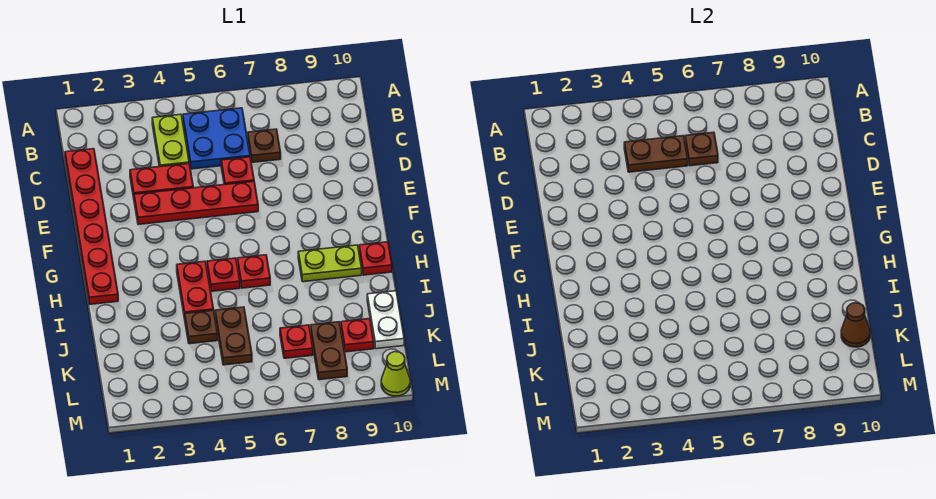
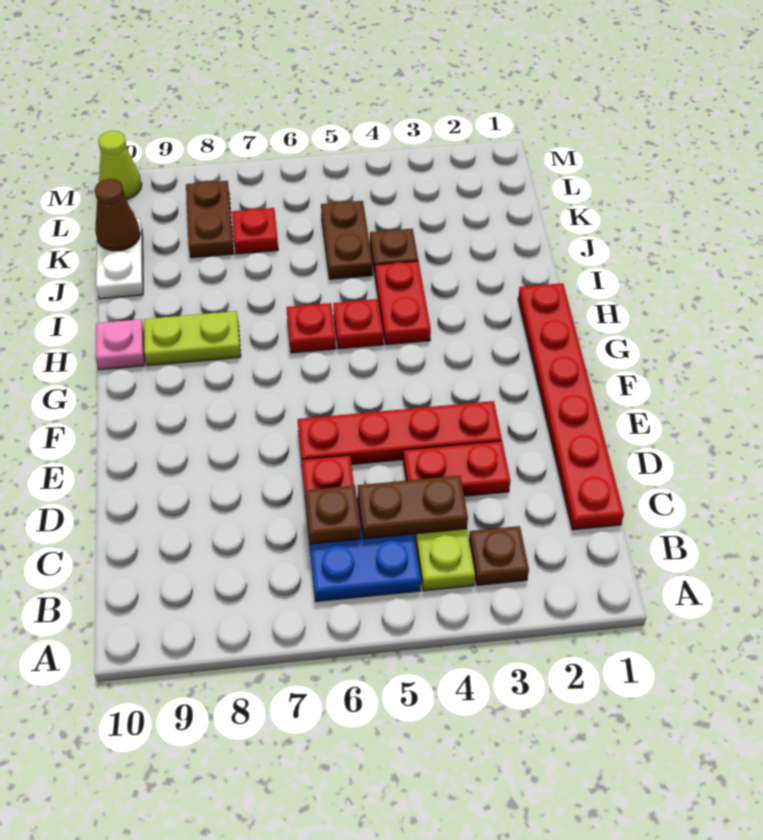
brown 1x1 plate [248,129,281,162] -> brown 1x1 plate moved to [469,526,529,585]
red 1x1 plate [359,242,392,275] -> pink 1x1 plate [96,319,145,370]
red 1x1 plate [341,319,374,352] -> none

